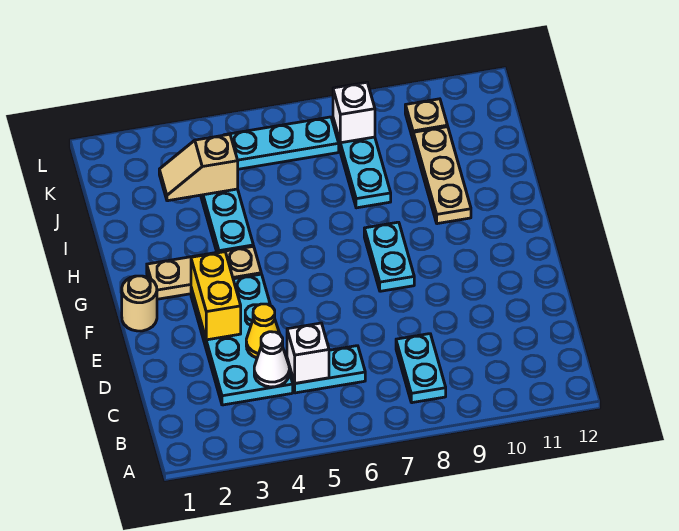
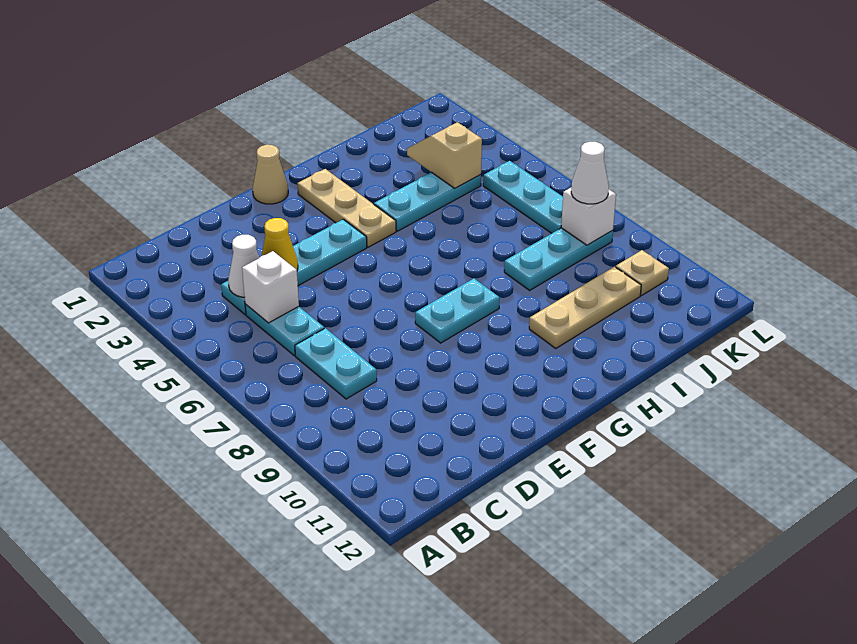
cyan 1x2 plate [396,334,446,403] -> cyan 1x2 plate turned to [295,328,377,399]
cyan 2x4 plate [191,274,293,405] -> cyan 1x4 plate [221,219,367,315]
yellow 1x2 brick [191,252,241,340] -> none
tan 1x1 round brick [122,276,157,331] -> tan 1x1 cone [253,145,288,204]
none -> white 1x1 cone [571,142,609,204]

